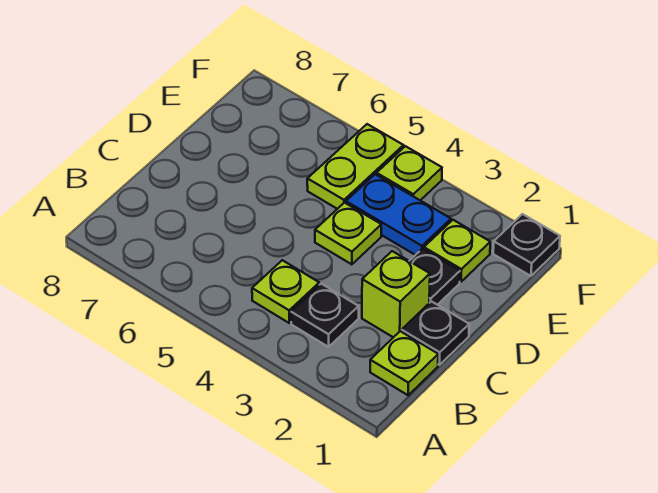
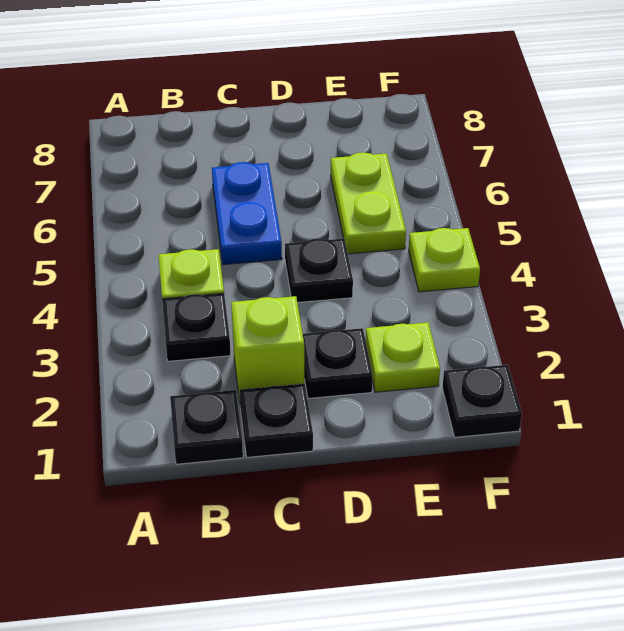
lime 1x1 plate [370,331,438,395] -> black 1x1 plate [170,390,243,464]
lime 1x1 plate [315,203,381,264] -> black 1x1 plate [285,239,353,303]
blue 1x2 plate [346,174,451,255] -> blue 1x2 plate moved to [212,162,282,265]
lime 1x2 plate [307,124,404,209] -> lime 1x2 plate turned to [331,152,406,254]

